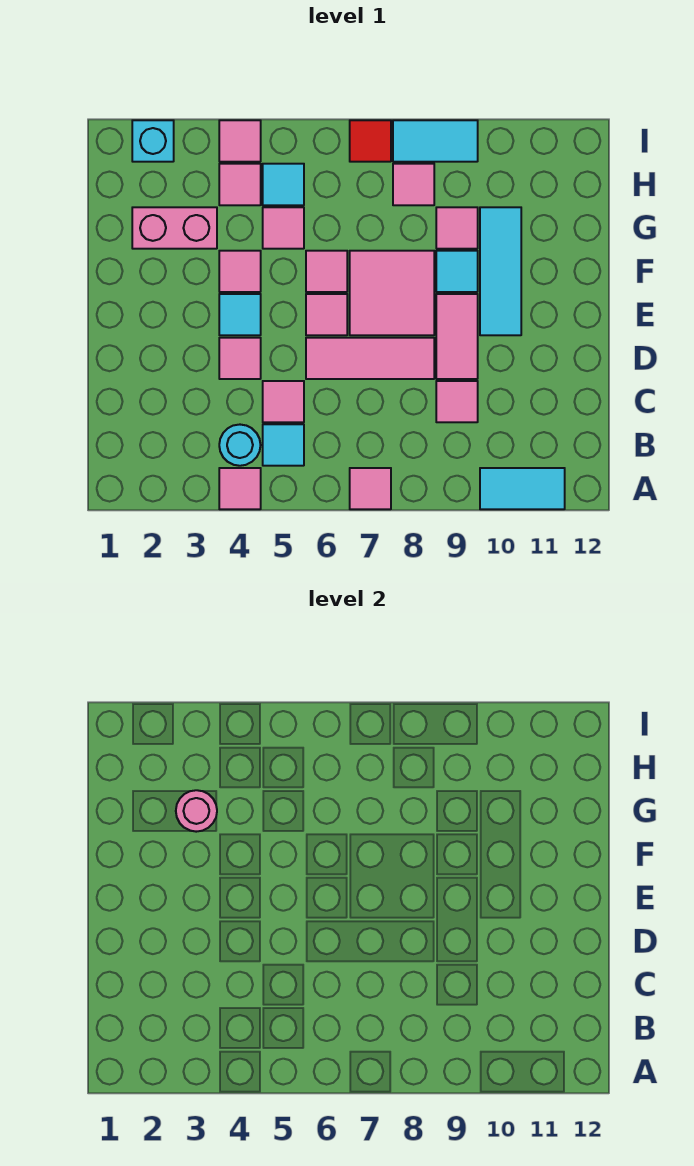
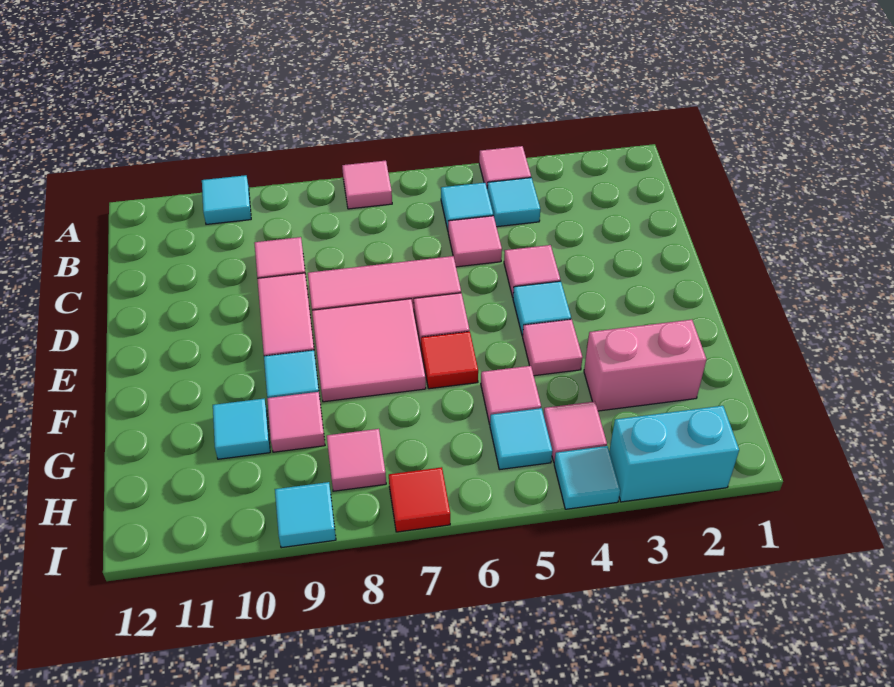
cyan 1x2 tile [480,468,565,509] -> cyan 1x1 tile [202,175,251,224]
cyan 1x1 round brick [219,425,261,466] -> cyan 1x1 tile [487,178,540,227]
cyan 1x3 tile [480,207,521,335] -> cyan 1x1 tile [213,399,270,459]
pink 1x1 tile [306,251,347,292] -> red 1x1 tile [421,331,478,389]
pink 1x1 round brick [176,790,217,832] -> none
cyan 1x1 brick [132,120,174,162] -> cyan 1x2 brick [609,406,739,502]
pink 1x1 tile [219,120,261,162] -> cyan 1x1 tile [554,446,620,509]
cyan 1x2 tile [393,120,478,162] -> cyan 1x1 tile [275,482,336,548]

